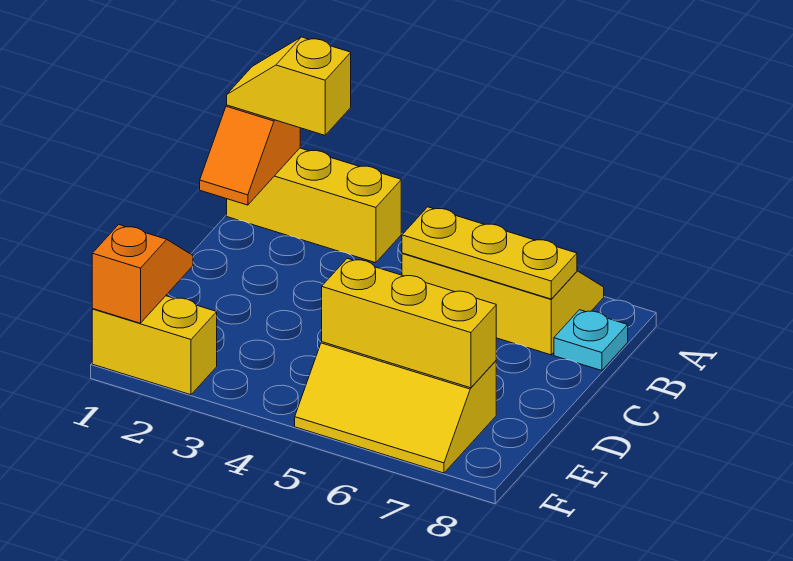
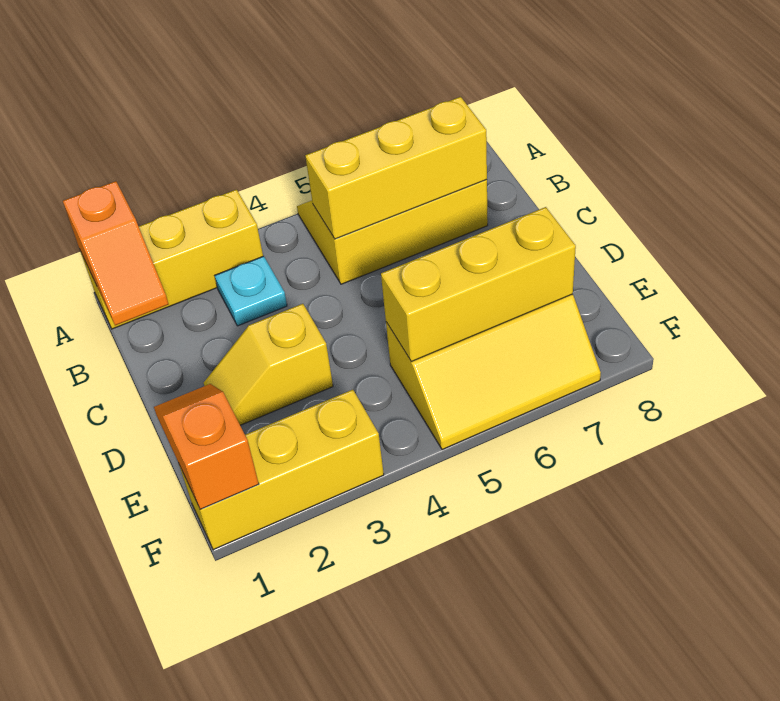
yellow 1x2 slope [227,37,351,135] -> yellow 1x2 slope moved to [204,304,333,425]
yellow 1x3 plate [402,207,577,299] -> yellow 1x3 brick [305,97,487,239]
cyan 1x1 plate [554,310,628,371] -> cyan 1x1 plate moved to [215,256,287,326]
yellow 1x2 brick [92,296,217,395] -> yellow 1x3 brick [179,390,384,550]

